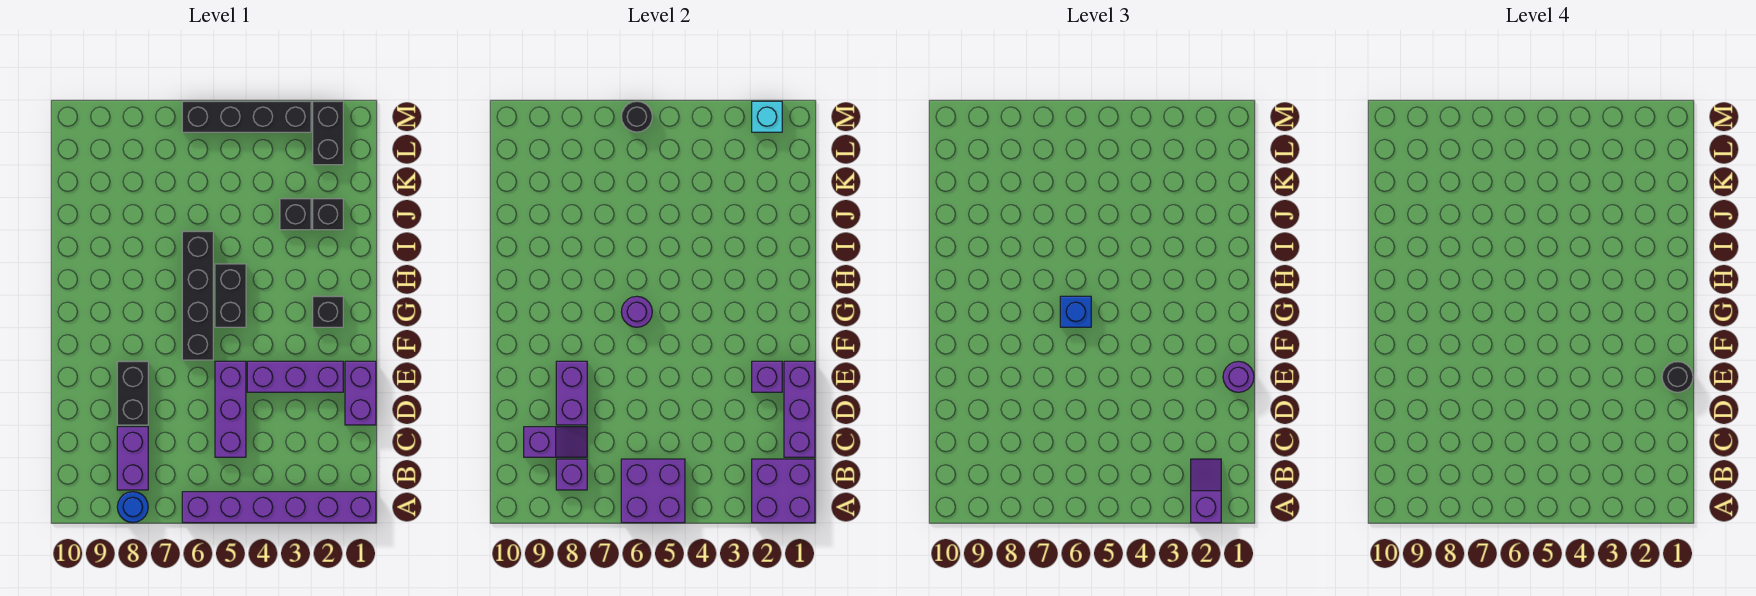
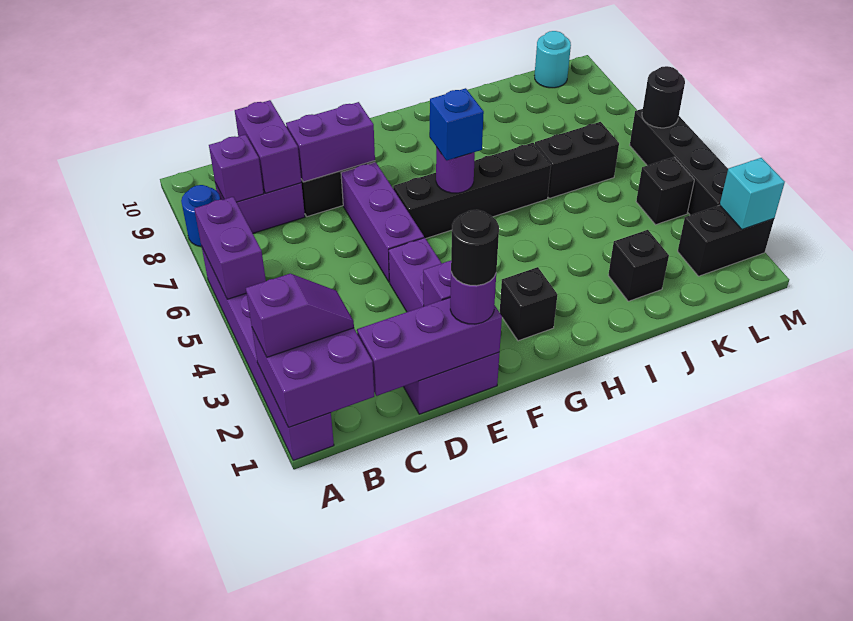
purple 2x2 brick [621,459,685,523] -> purple 1x2 brick [194,197,266,299]
purple 1x3 brick [215,361,246,457] -> purple 1x3 brick turned to [341,162,424,282]
purple 1x2 slope [524,427,587,457] -> purple 1x2 brick [235,100,301,193]
black 1x2 brick [215,264,246,327] -> black 1x2 brick moved to [535,122,619,198]
black 1x1 brick [280,199,311,230] -> black 1x1 brick moved to [636,157,694,225]
none -> cyan 1x1 round brick [535,31,571,88]

